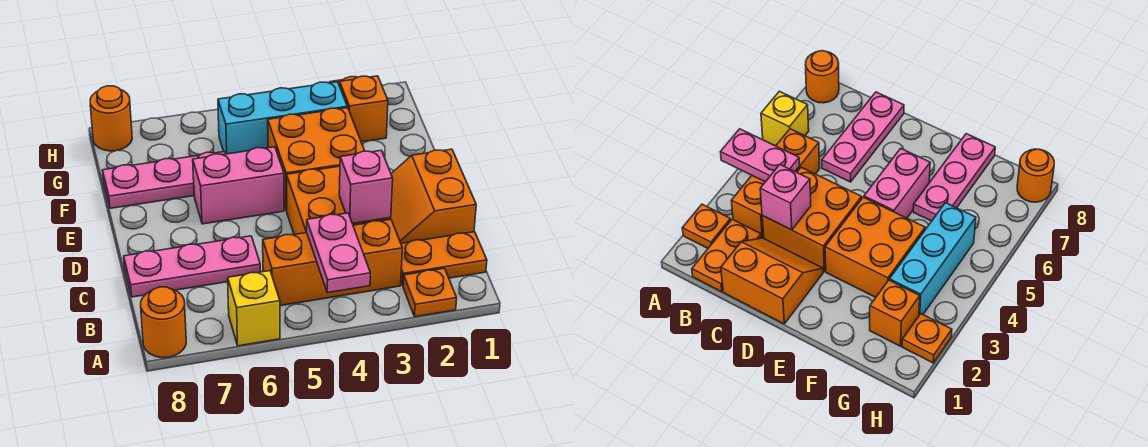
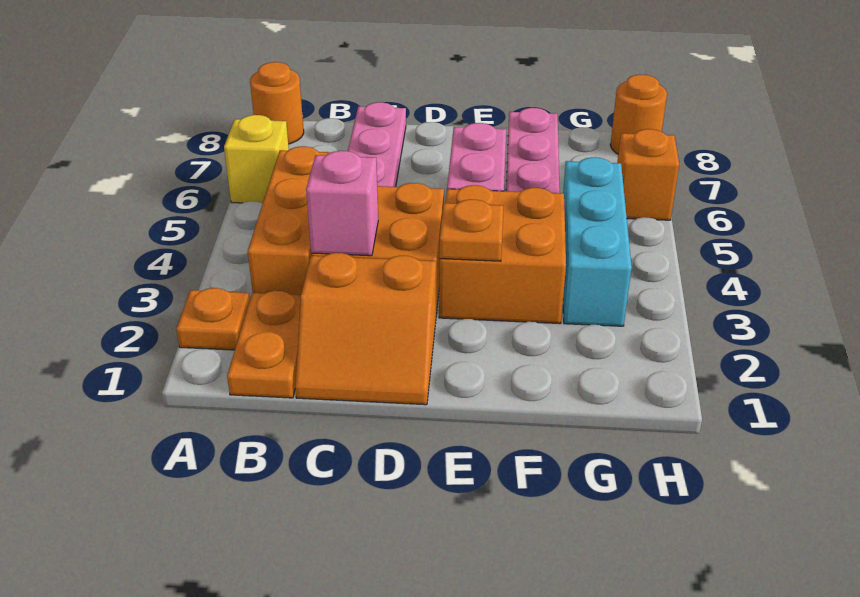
pink 1x2 plate [307,213,370,293] -> none
orange 2x2 slope [391,149,476,243] -> orange 2x2 slope turned to [295,253,436,405]
orange 1x1 brick [340,76,388,142] -> orange 1x1 brick moved to [617,129,679,220]
orange 1x1 plate [902,314,952,363] -> orange 1x1 plate moved to [439,199,503,261]

